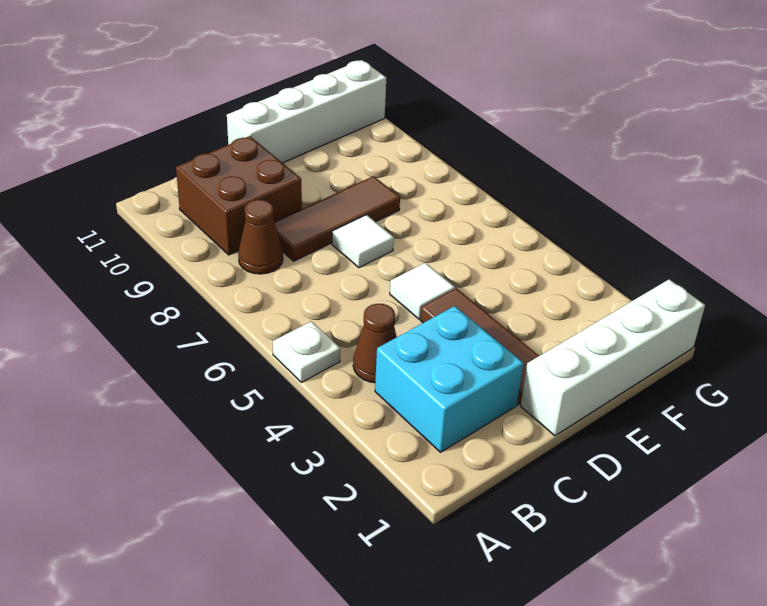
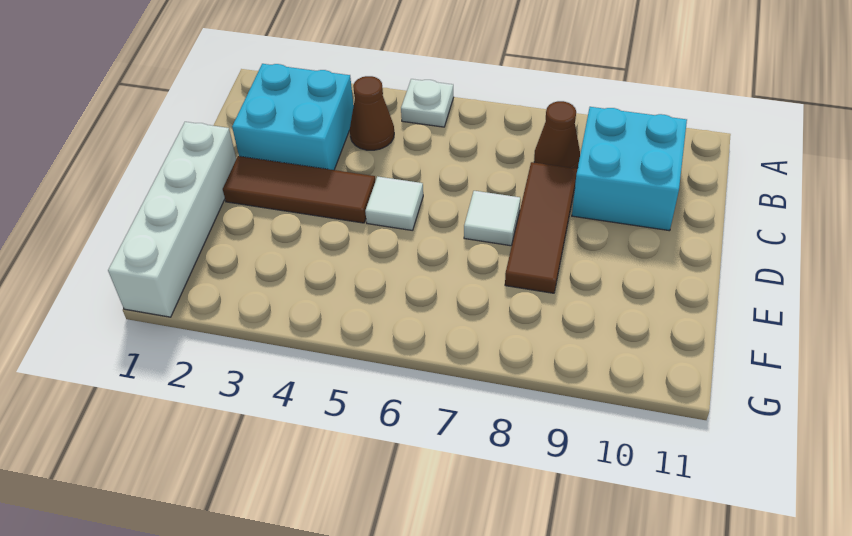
brown 2x2 brick [176,136,302,255] -> cyan 2x2 brick [572,107,687,231]
white 1x4 brick [227,60,386,163] -> none

